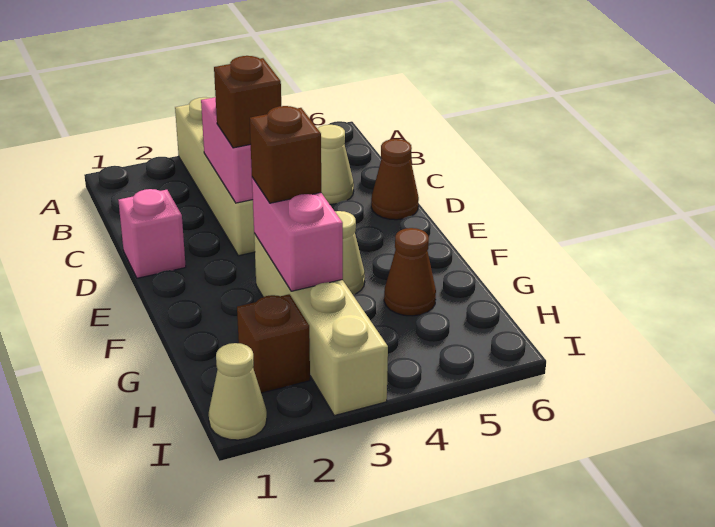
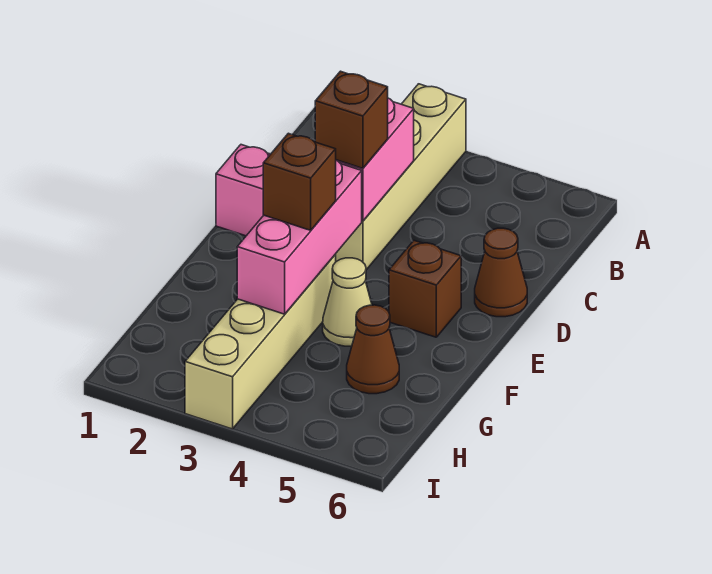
tan 1x1 cone [317,125,354,204] -> none
pink 1x2 brick [252,177,343,291] -> pink 1x3 brick [237,160,362,314]
brown 1x1 brick [237,294,310,393] -> brown 1x1 brick moved to [389,241,461,337]
tan 1x1 cone [209,343,267,440] -> none

